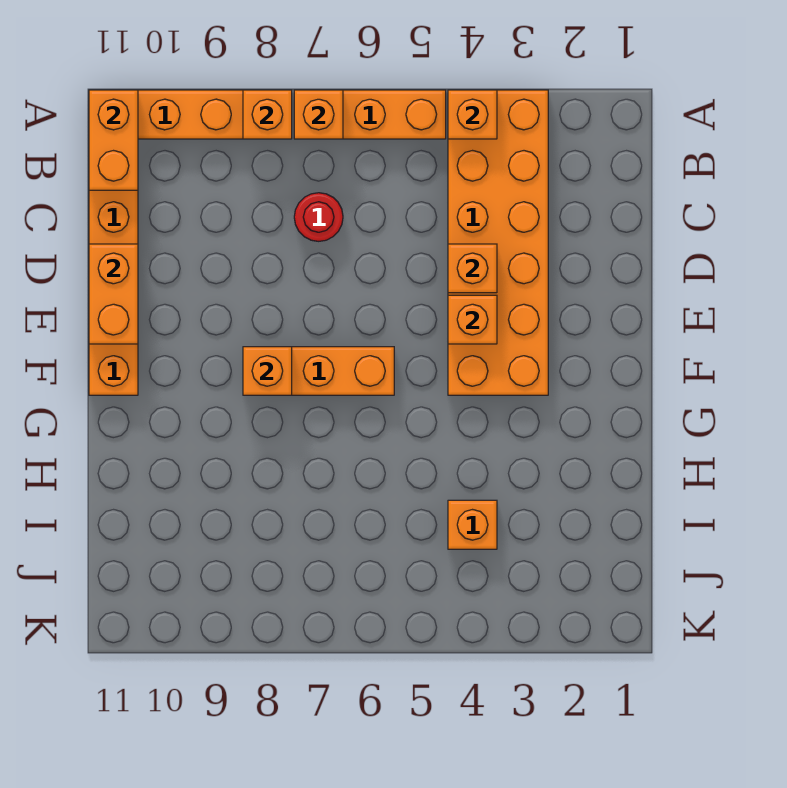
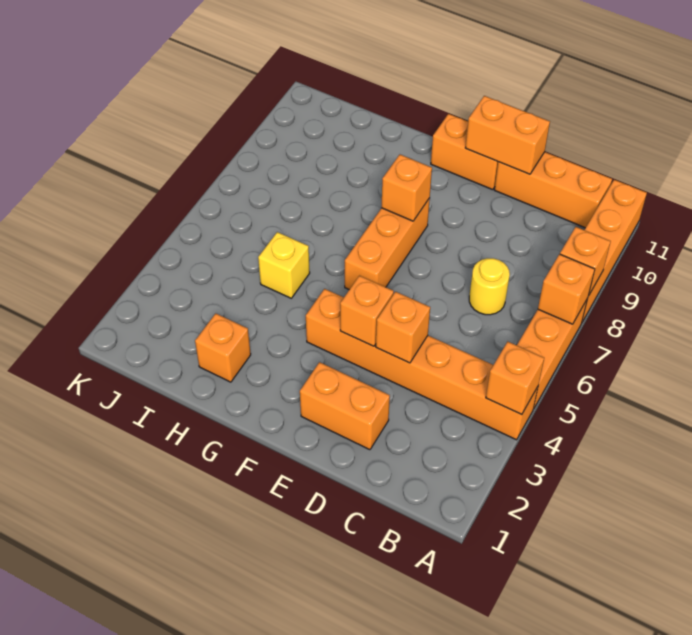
orange 2x6 brick [448,90,548,395] -> orange 1x6 brick [306,289,538,440]
orange 1x2 brick [89,90,138,190] -> orange 1x2 brick moved to [300,362,390,450]
red 1x1 round brick [294,193,343,241] -> yellow 1x1 round brick [469,258,510,315]
none -> yellow 1x1 brick [258,232,310,298]
orange 1x1 brick [448,500,497,549] -> orange 1x1 brick moved to [195,314,251,382]

